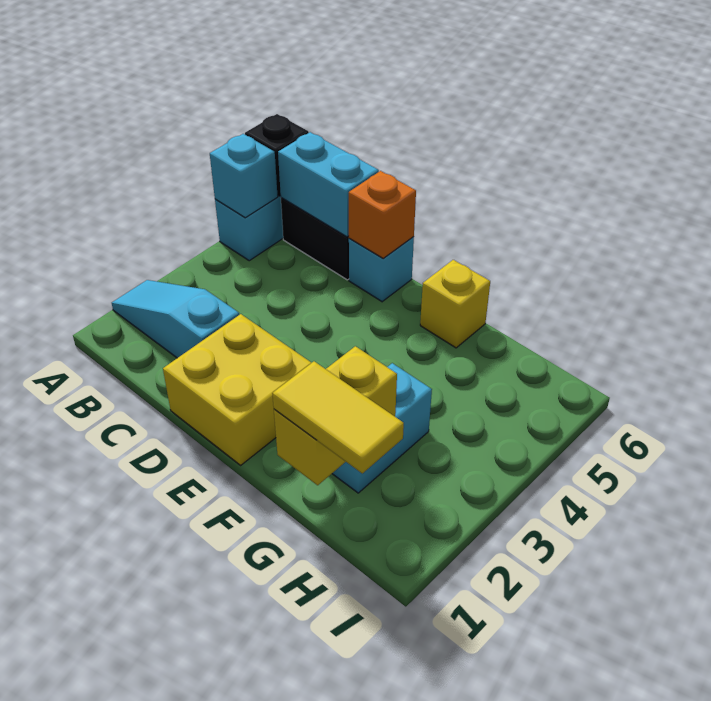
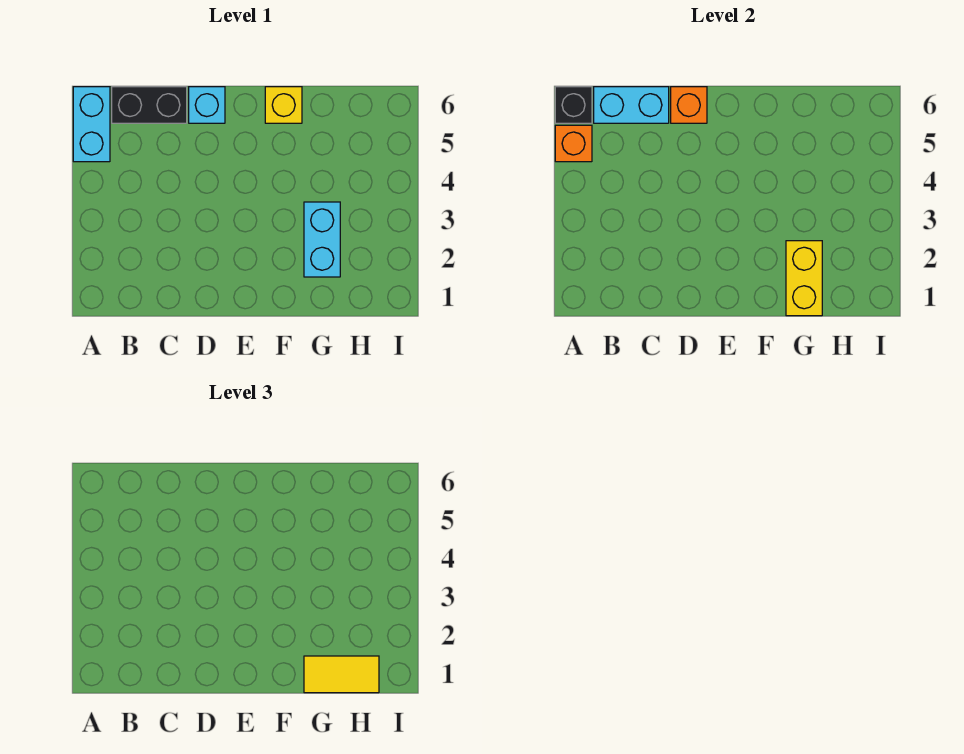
cyan 1x3 slope [112,280,239,358] -> none
cyan 1x1 brick [210,134,278,218] -> orange 1x1 brick [555,125,592,162]
yellow 2x2 brick [163,314,311,465] -> none

